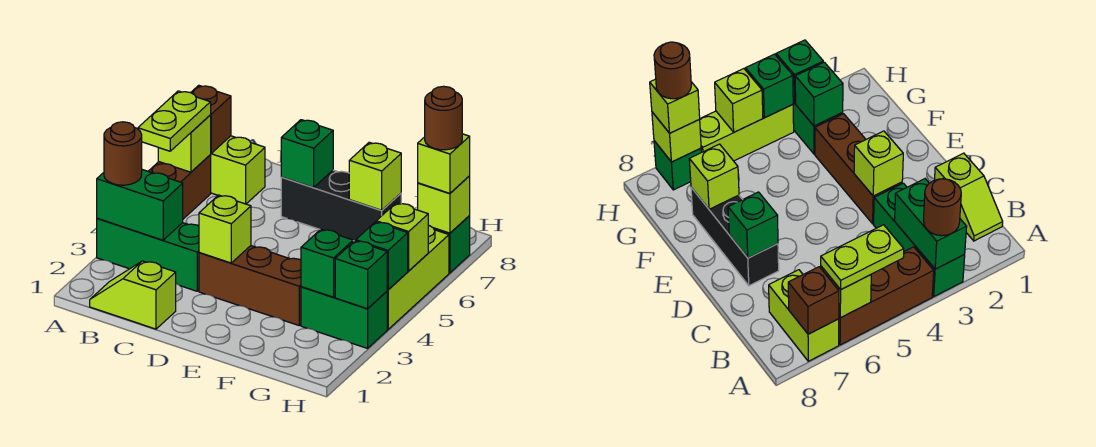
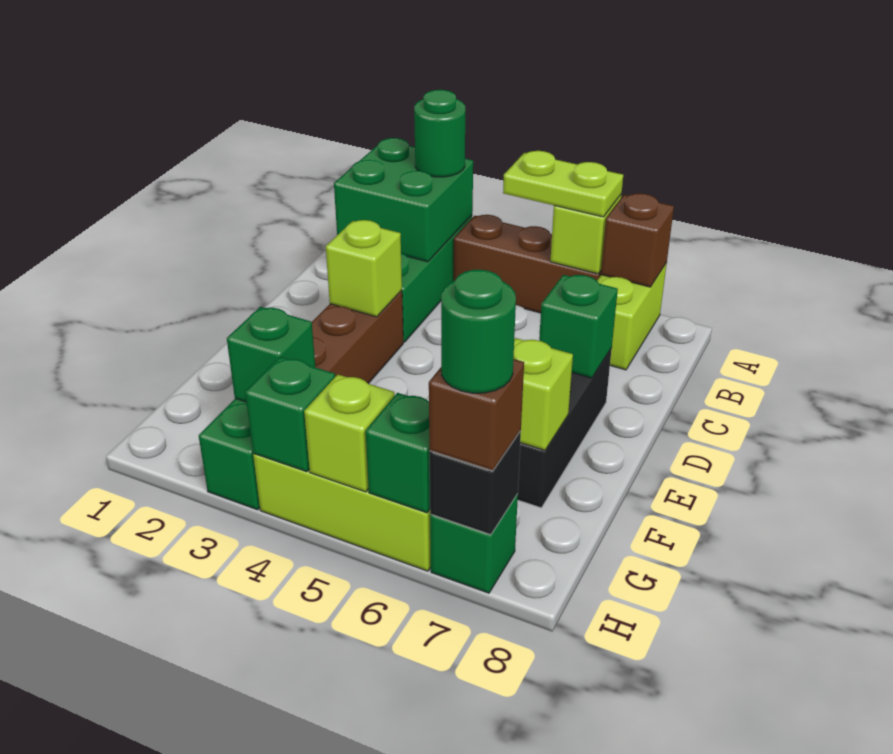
green 1x2 brick [97,170,183,240] -> green 2x2 brick [334,138,473,262]
brown 1x1 round brick [104,122,142,185] -> green 1x1 round brick [414,90,465,177]
lime 1x2 slope [90,261,176,329] -> none
green 1x1 brick [335,241,387,309] -> green 1x1 brick moved to [366,393,430,513]
lime 1x1 brick [418,176,470,233] -> black 1x1 brick [430,431,521,535]
lime 1x1 brick [418,134,470,194] -> brown 1x1 brick [429,359,524,471]
brown 1x1 round brick [425,86,462,150] -> green 1x1 round brick [441,270,516,393]

